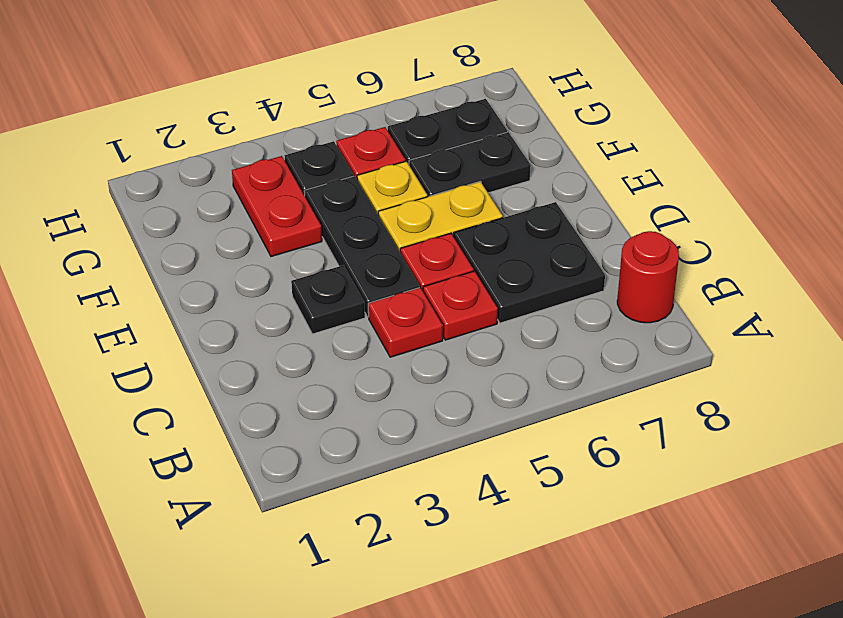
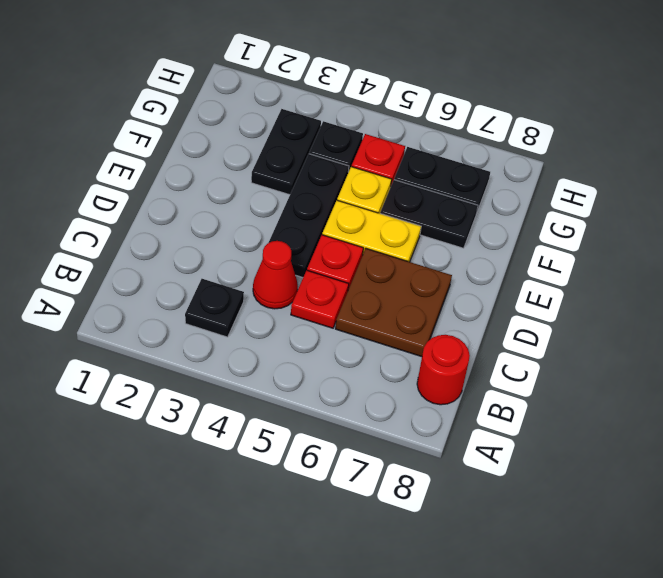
red 1x1 plate [368,288,443,357] -> red 1x1 cone [253,241,298,309]
black 2x2 plate [454,202,605,323] -> brown 2x2 plate [335,249,452,357]
black 1x1 plate [291,265,365,334] -> black 1x1 plate moved to [185,279,244,337]
red 1x2 plate [232,156,322,257] -> black 1x2 plate [251,109,321,195]

